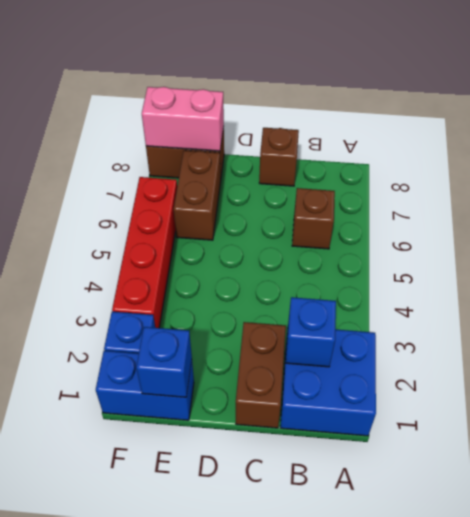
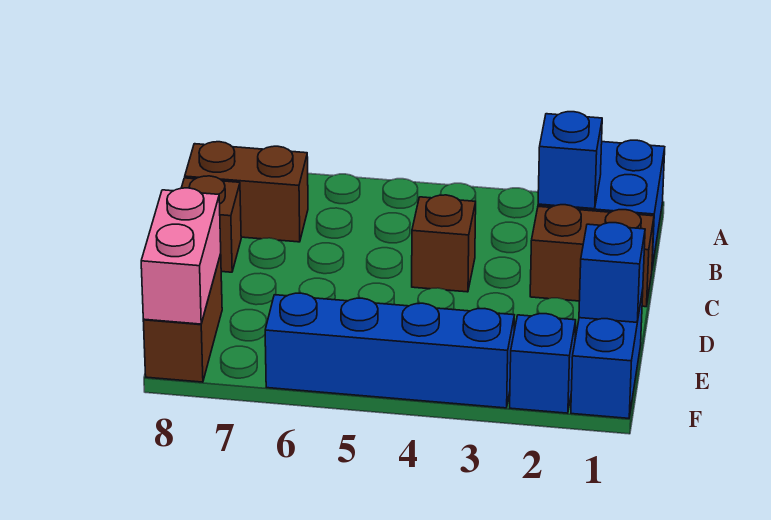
brown 1x1 brick [292,188,335,249] -> brown 1x1 brick moved to [412,195,476,292]
brown 1x2 brick [174,150,221,240] -> brown 1x2 brick moved to [185,142,308,242]
red 1x4 brick [112,177,177,328] -> blue 1x4 brick [265,293,514,408]

